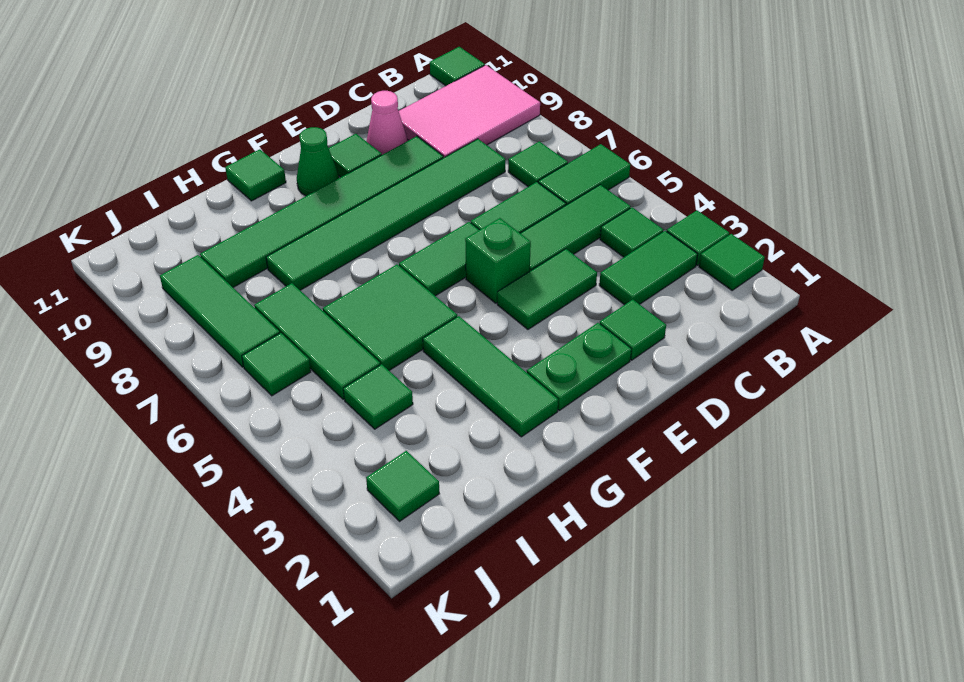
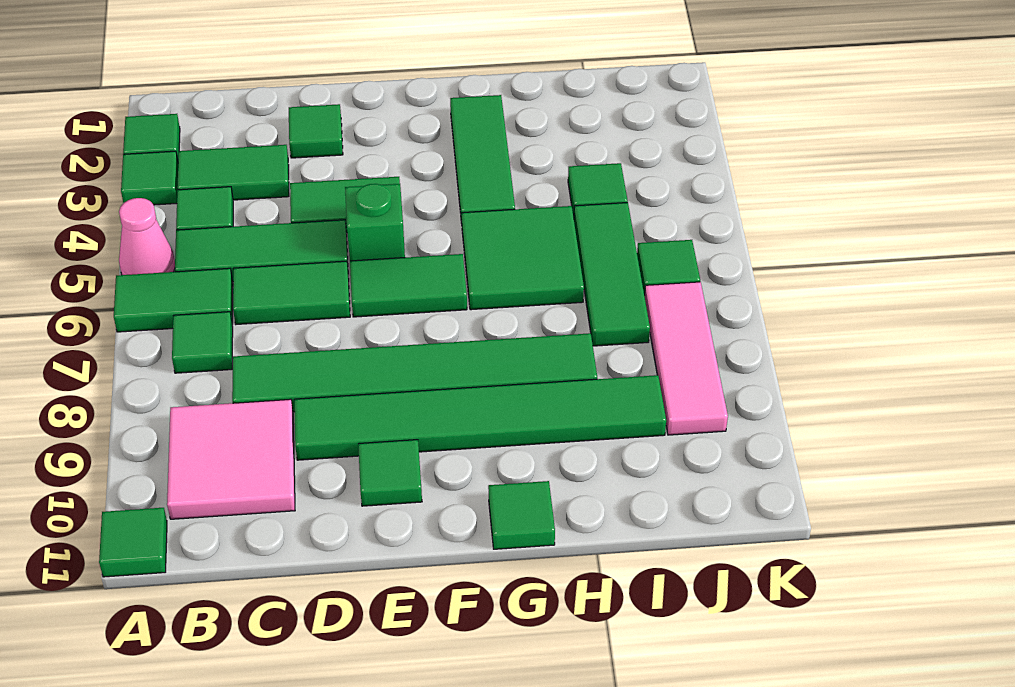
pink 2x3 tile [399,65,540,158] -> pink 2x2 tile [167,399,295,519]
pink 1x1 cone [366,91,408,155] -> pink 1x1 cone moved to [119,198,175,275]
green 1x2 plate [527,323,631,410] -> none
green 1x1 cone [297,127,339,196] -> none
green 1x1 tile [366,451,439,521] -> none
green 1x3 tile [160,255,280,367] -> pink 1x3 tile [645,282,728,435]

